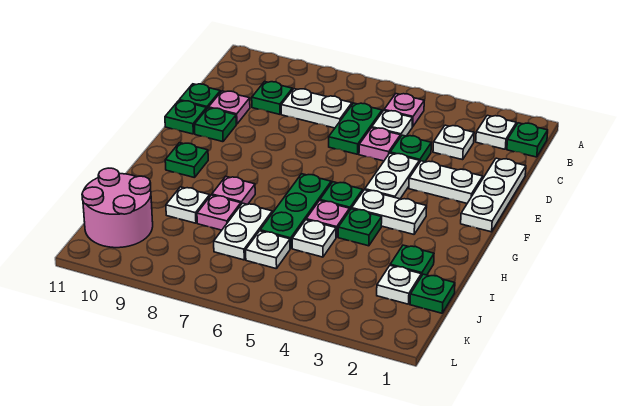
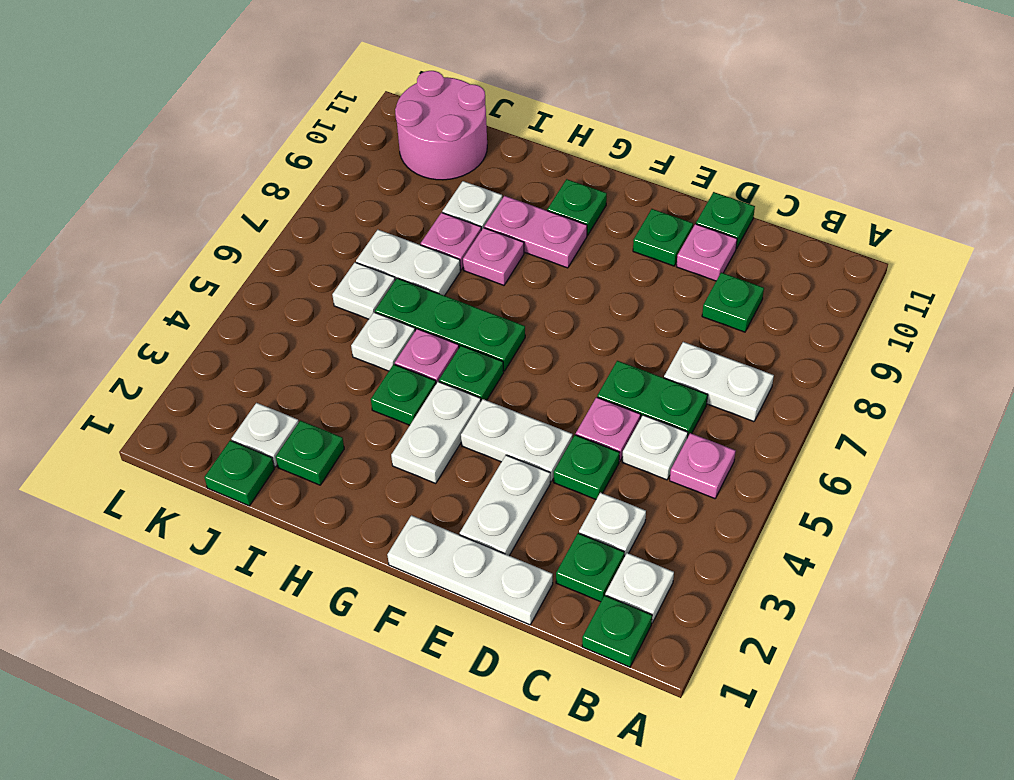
white 1x2 plate [281,89,352,128] -> white 1x2 plate turned to [664,342,774,422]
green 1x1 plate [165,101,207,134] -> green 1x1 plate moved to [556,533,624,602]
none -> pink 1x2 plate [484,196,587,268]

